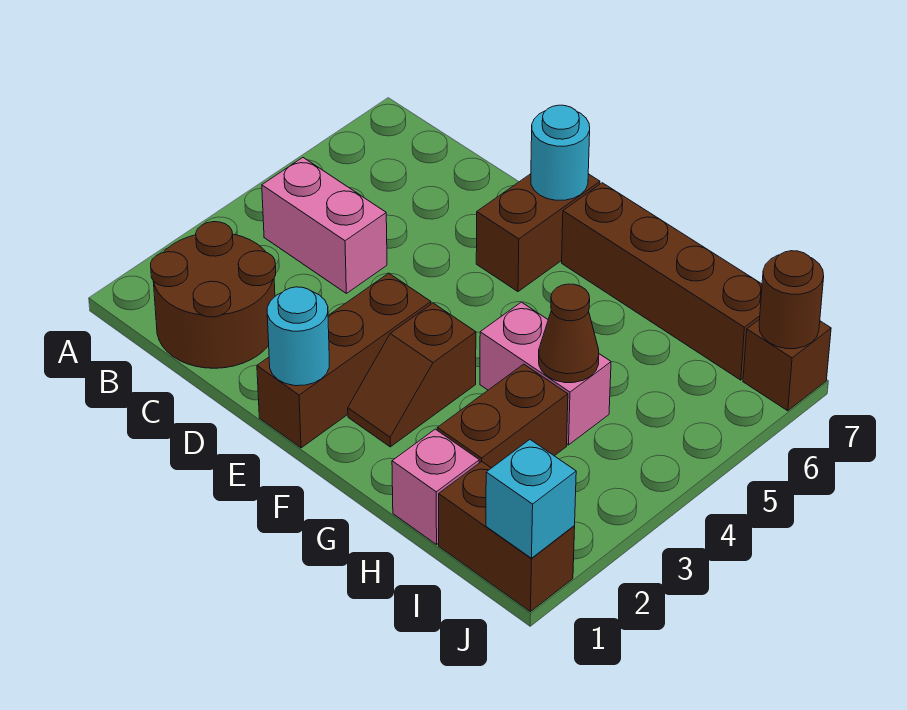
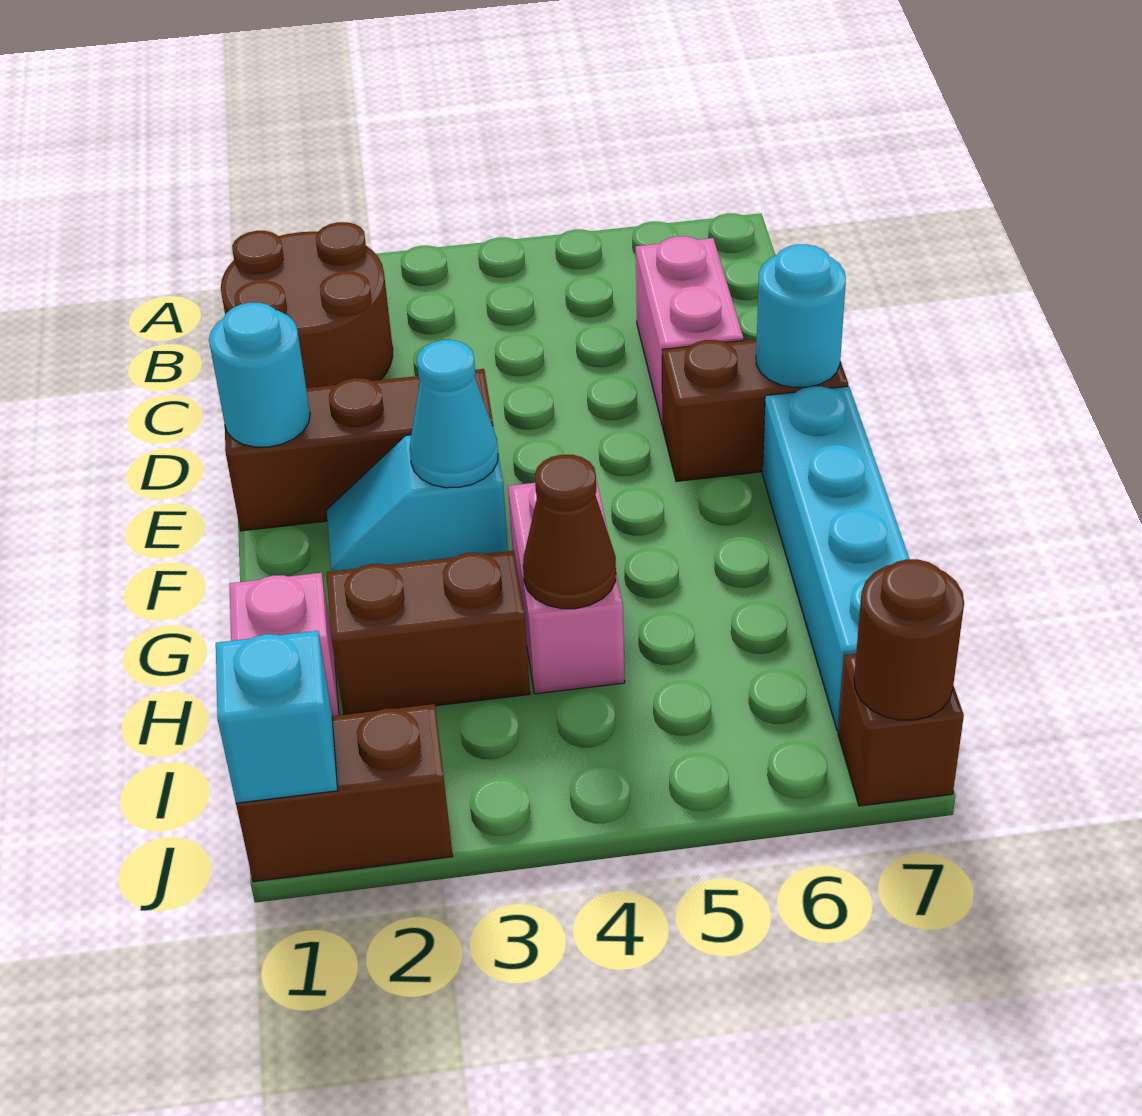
pink 1x2 brick [262,158,387,293] -> pink 1x2 brick moved to [636,236,744,425]
brown 1x2 slope [348,303,476,447] -> cyan 1x2 slope [327,426,508,571]
none -> cyan 1x1 cone [410,340,498,488]
brown 1x4 brick [562,183,762,380] -> cyan 1x4 brick [762,386,909,731]
brown 1x2 brick [439,462,575,612] -> brown 1x2 brick turned to [236,704,453,882]

